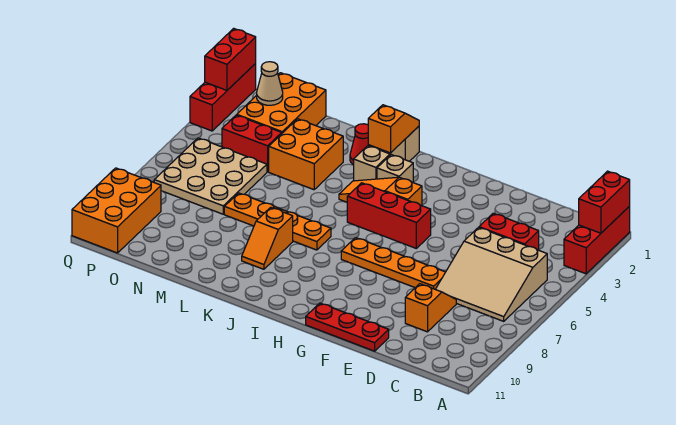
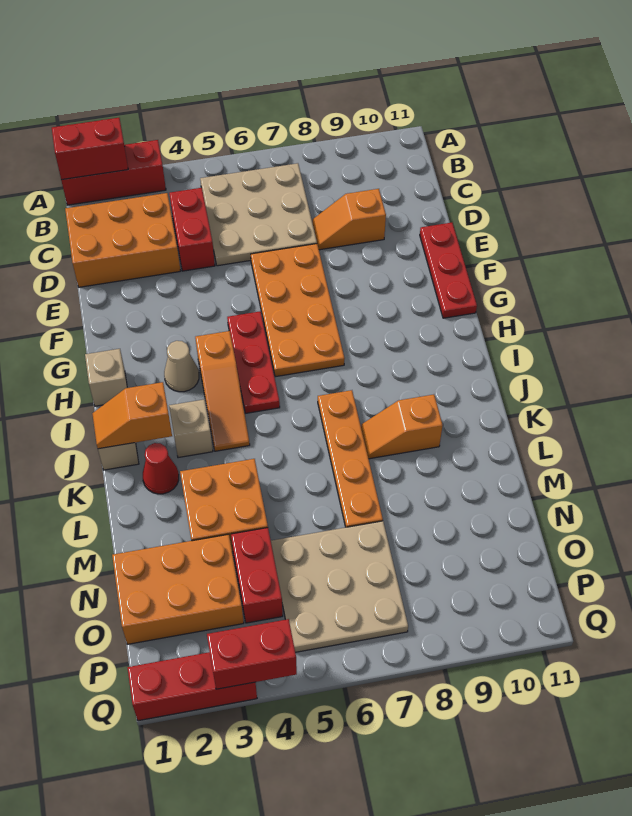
tan 3x3 slope [436,228,547,321] -> tan 3x3 plate [200,163,317,266]
orange 1x4 plate [341,238,445,289] -> orange 2x4 plate [251,244,345,377]
red 1x3 brick [347,183,431,248] -> red 1x3 plate [227,311,280,413]
tan 1x1 brick [377,155,413,182] -> tan 1x1 brick moved to [85,349,127,406]
orange 1x2 slope [242,207,293,269] -> orange 1x2 slope turned to [361,395,443,459]
tan 1x1 cone [257,62,283,105] -> tan 1x1 cone moved to [164,341,199,392]
orange 2x3 brick [72,168,161,253] -> orange 2x3 brick moved to [65,193,180,287]
red 1x2 brick [205,28,256,90] -> red 1x2 brick moved to [207,619,297,689]

